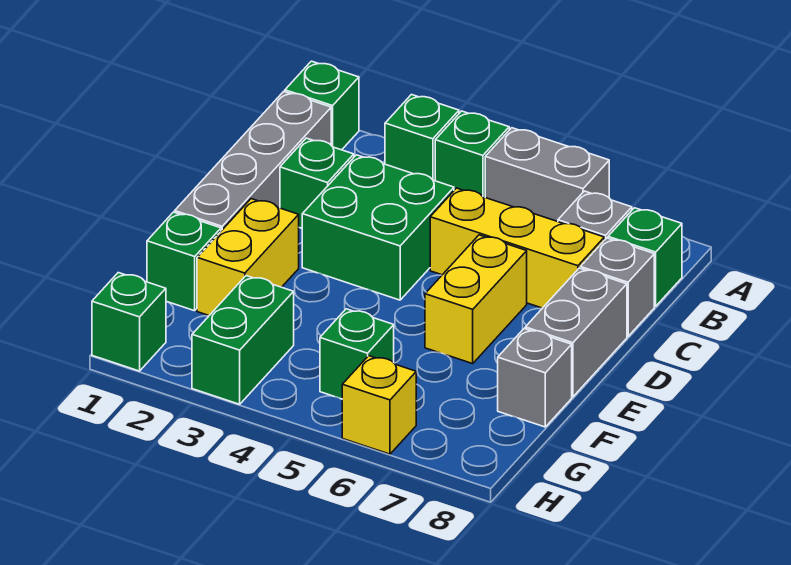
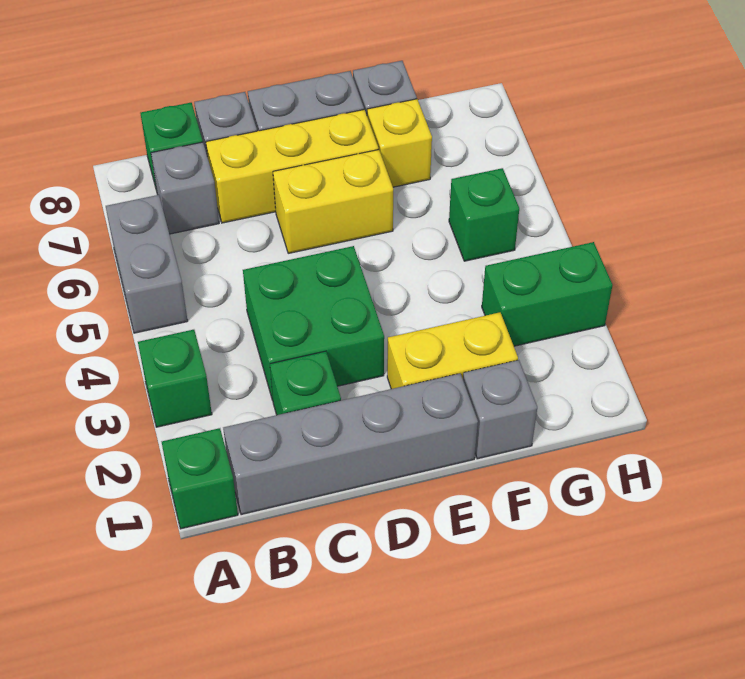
green 1x1 brick [435,111,509,197] -> none
yellow 1x3 brick [430,188,604,308] -> yellow 1x3 brick turned to [206,110,378,223]
green 1x1 brick [147,212,221,311] -> grey 1x1 brick [463,360,537,459]
green 1x1 brick [92,273,166,371] -> none
yellow 1x1 brick [342,356,416,454] -> yellow 1x1 brick moved to [367,99,432,187]

